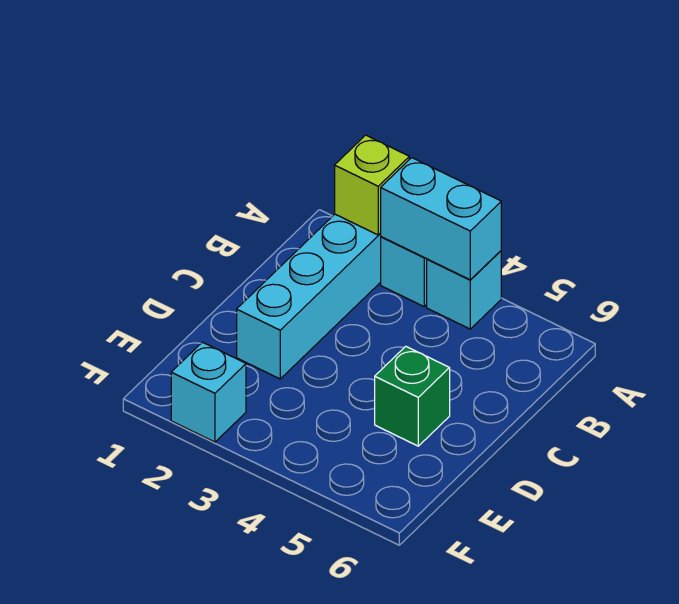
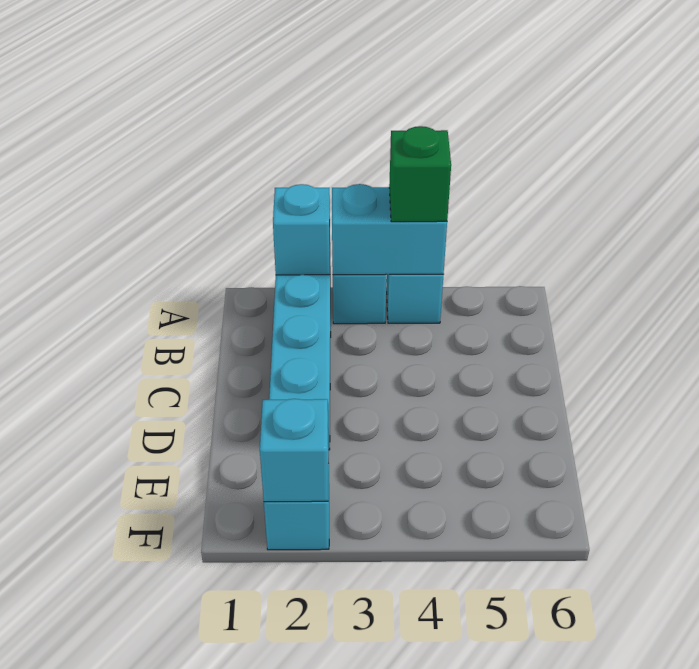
lime 1x1 brick [335,135,409,235] -> cyan 1x1 brick [273,184,330,275]
green 1x1 brick [375,346,450,446] -> green 1x1 brick moved to [389,126,451,222]
none -> cyan 1x1 brick [260,399,329,502]

